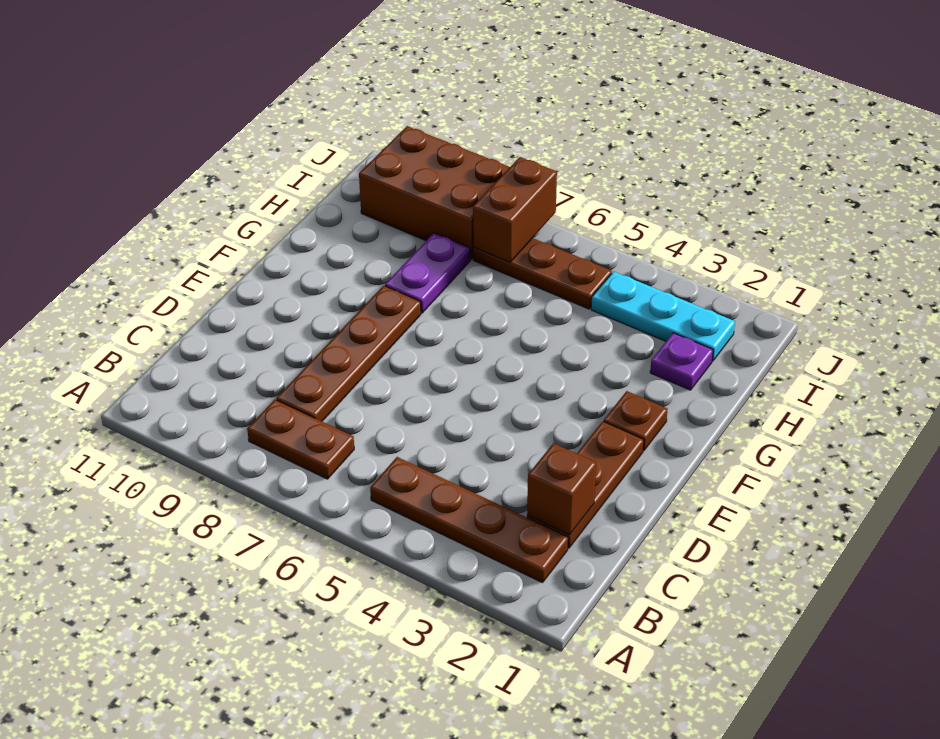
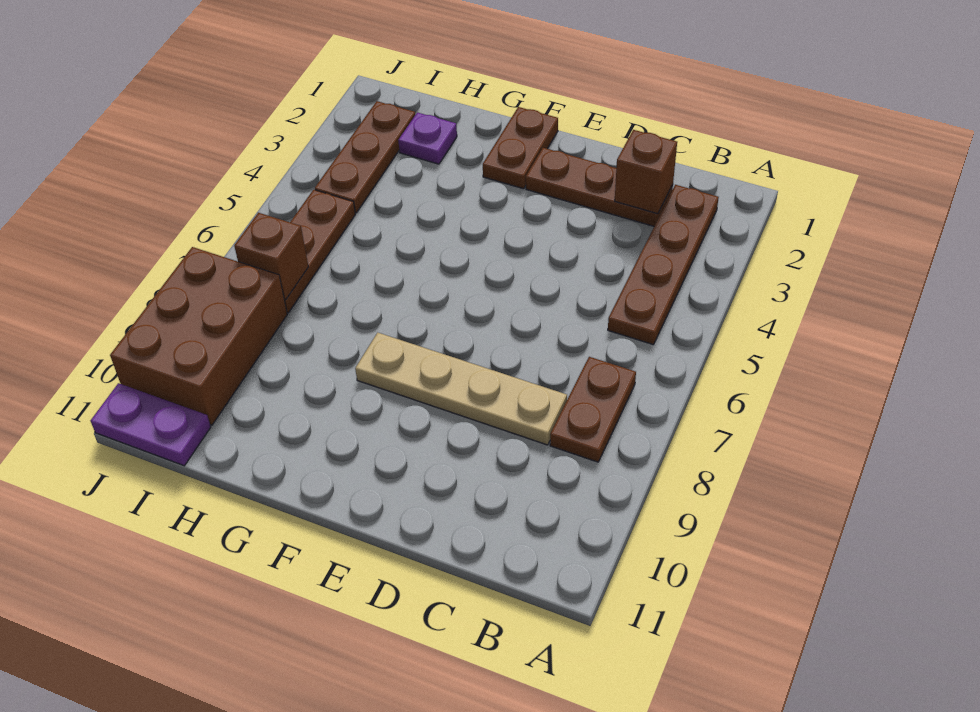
brown 1x4 plate [276,286,421,421] -> tan 1x4 plate [355,333,567,445]
brown 1x1 plate [604,391,668,451] -> brown 1x2 plate [483,107,558,189]
purple 1x2 plate [385,233,470,313] -> purple 1x2 plate moved to [90,383,211,466]
cyan 1x3 plate [591,272,735,361] -> brown 1x3 plate [315,101,415,213]
brown 1x2 brick [473,157,557,262] -> brown 1x1 brick [234,213,308,300]

